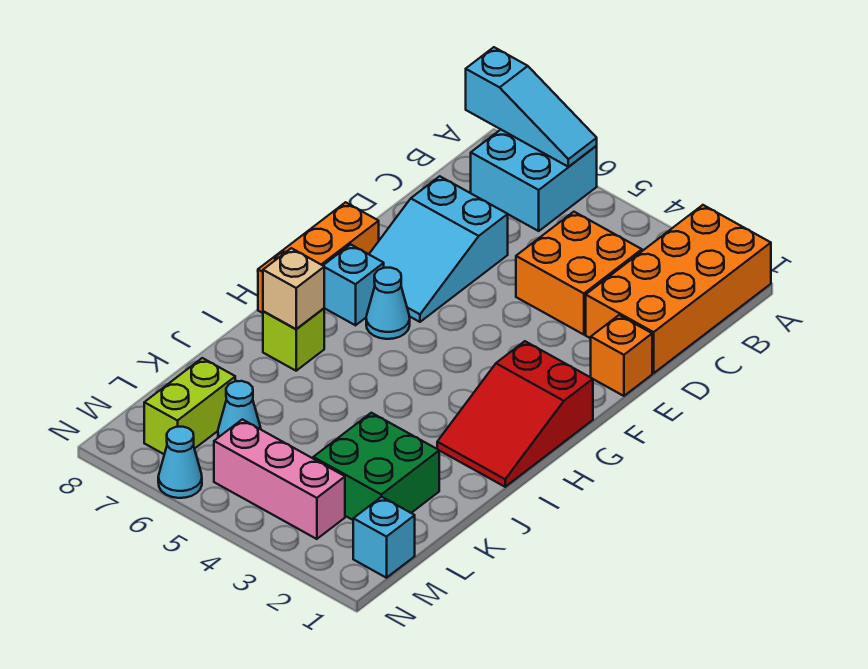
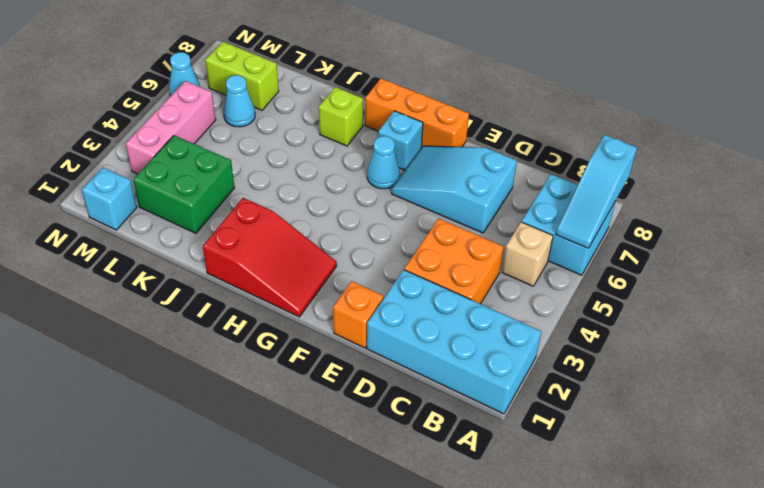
orange 2x4 brick [586,205,771,373] -> cyan 2x4 brick [367,270,542,414]
red 2x3 slope [437,341,593,487] -> red 2x3 slope turned to [203,198,337,317]
tan 1x1 brick [263,248,324,329] -> tan 1x1 brick moved to [502,222,553,286]

